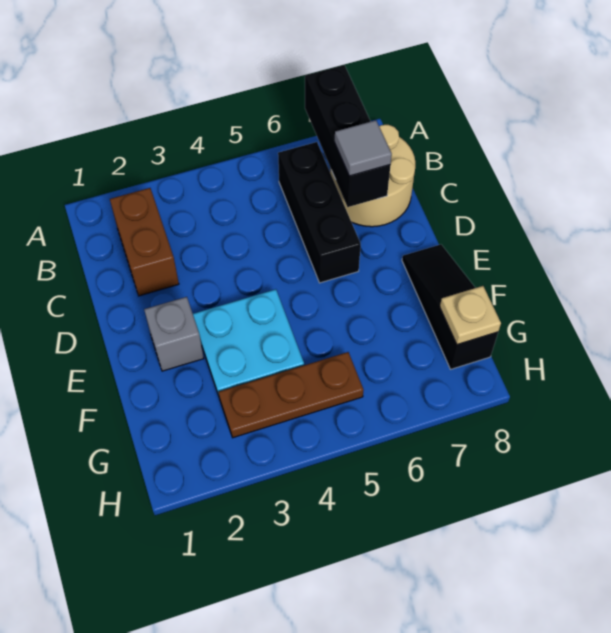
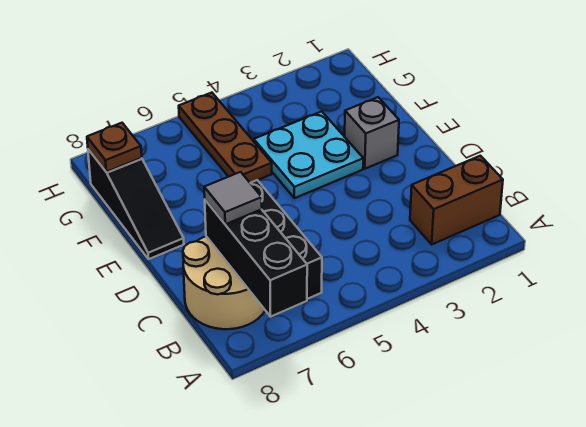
brown 1x2 brick [110,188,179,296] -> brown 1x2 brick turned to [410,156,503,244]
brown 1x3 plate [218,352,363,438] -> brown 1x3 plate turned to [179,93,272,183]
tan 1x1 plate [440,286,501,345] -> brown 1x1 plate [87,123,142,172]

